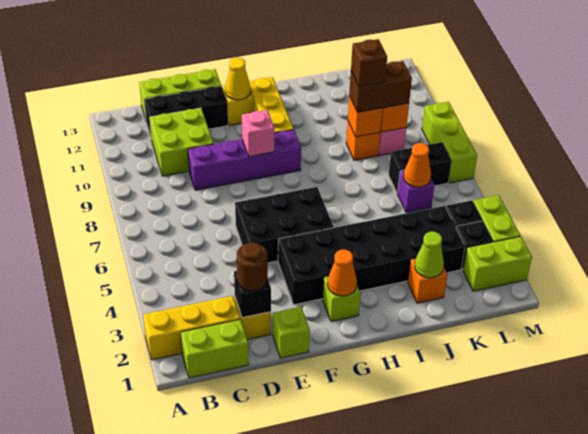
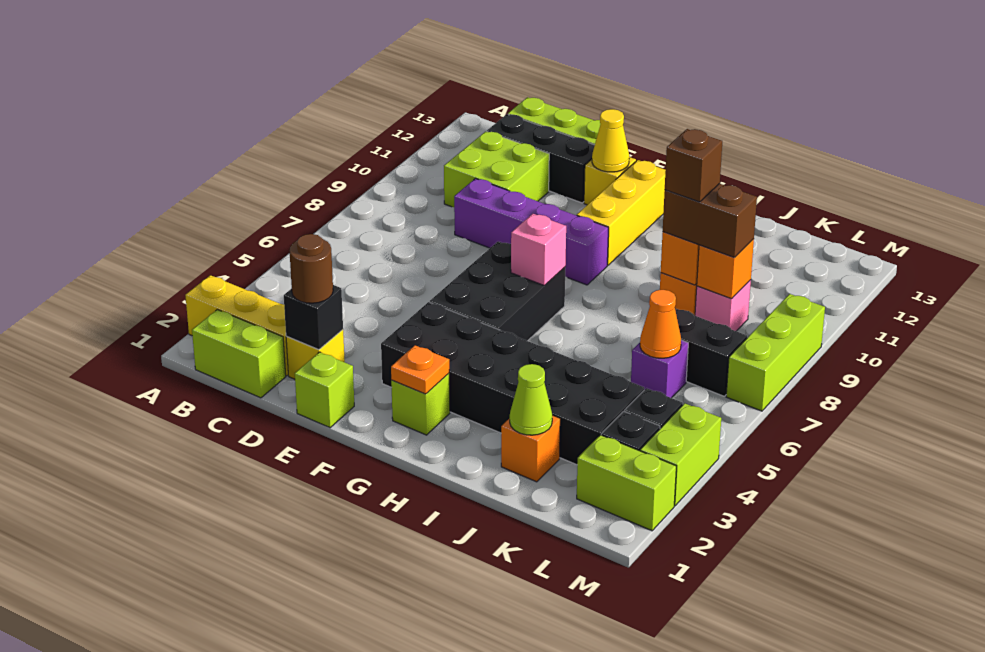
black 2x3 brick [235,187,333,263] -> black 2x3 brick turned to [430,241,565,341]
pink 1x1 brick [242,110,275,157] -> pink 1x1 brick moved to [511,214,566,285]
orange 1x1 cone [327,250,357,296] -> orange 1x1 plate [391,345,449,394]

